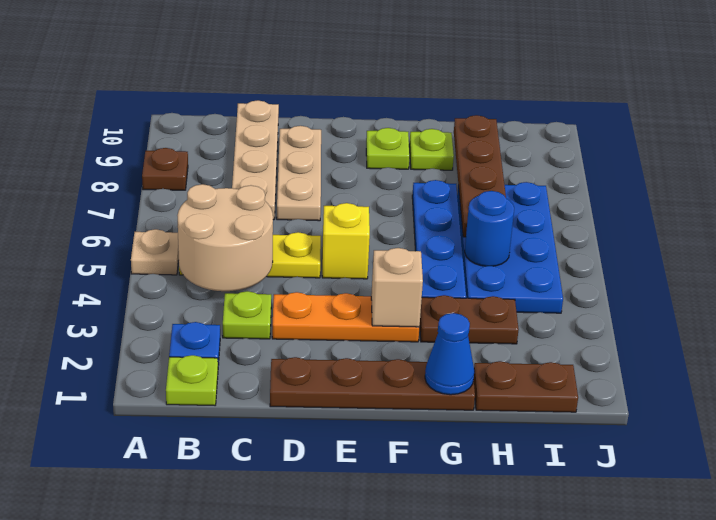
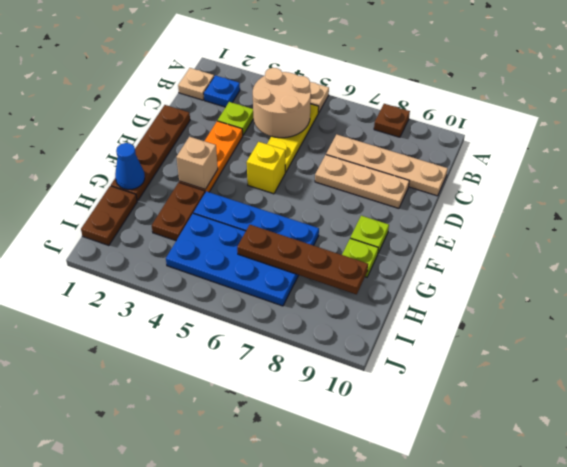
lime 1x1 plate [166,355,218,405] -> tan 1x1 plate [178,68,214,100]
blue 1x1 round brick [465,191,514,266] -> none

